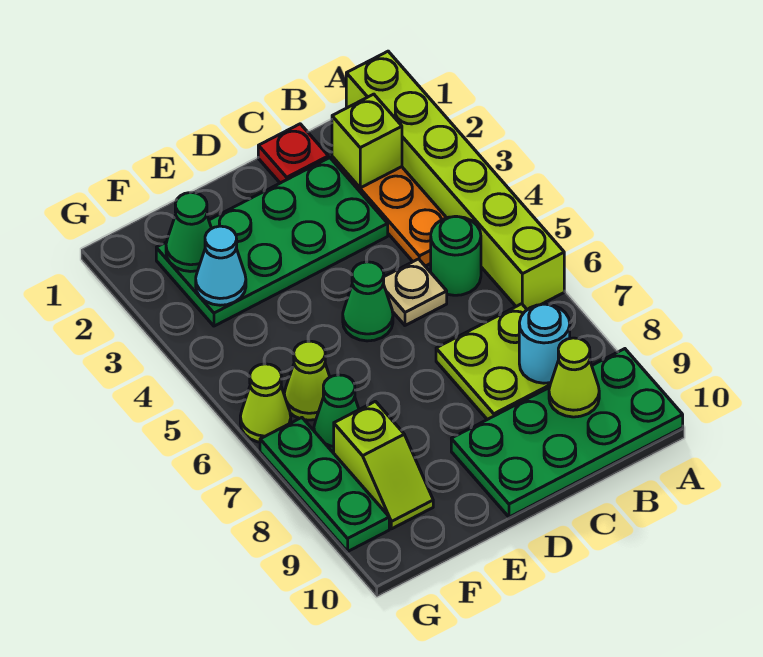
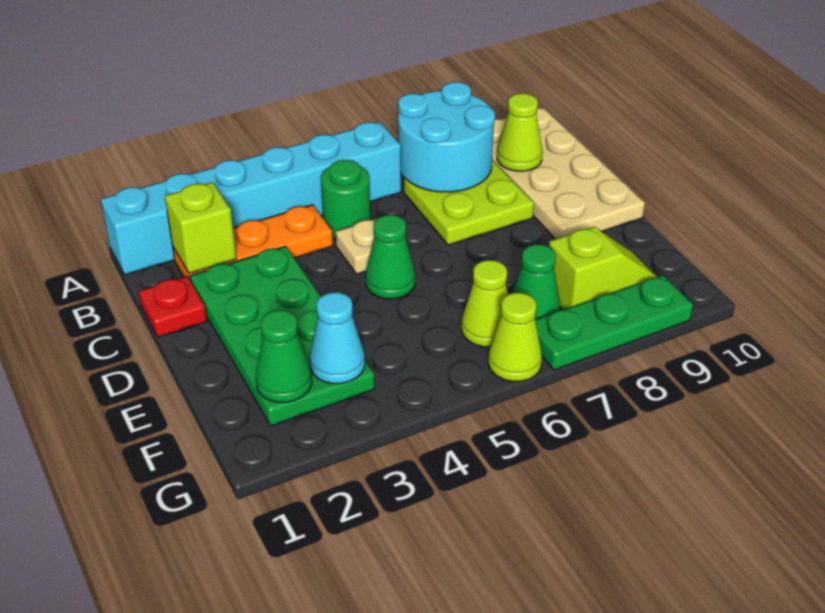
lime 1x6 brick [346,51,564,310] -> cyan 1x6 brick [101,122,401,275]
green 2x4 plate [451,349,683,517] -> tan 2x4 plate [492,108,645,239]
cyan 1x1 round brick [519,304,570,383] -> cyan 2x2 round brick [398,82,495,192]

